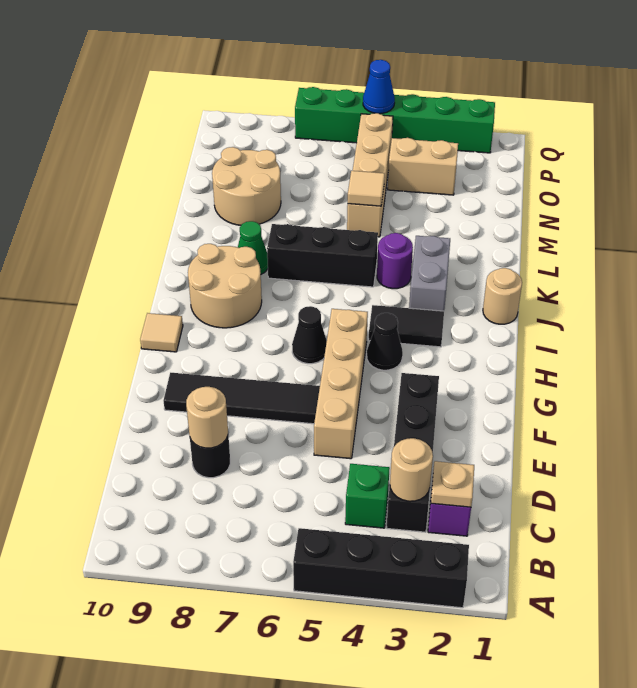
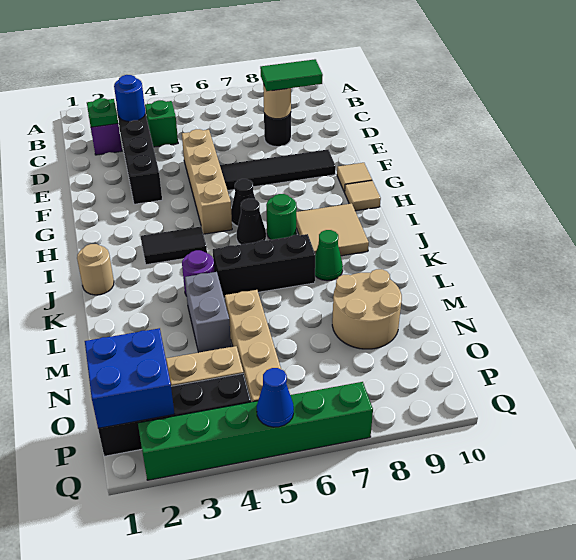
black 1x4 brick [293,528,469,608] -> black 1x4 brick moved to [98,373,251,456]
tan 1x1 plate [431,461,474,507] -> green 1x1 plate [87,98,118,127]
tan 1x1 round brick [390,438,433,501] -> blue 1x1 round brick [114,75,145,122]
none -> green 1x2 tile [260,59,323,91]
black 1x1 cone [367,313,403,370] -> black 1x1 cone moved to [236,198,266,245]
none -> green 1x1 round brick [266,194,297,240]
tan 2x2 round brick [188,244,262,328] -> tan 2x2 tile [296,203,369,256]
grey 1x2 brick [409,236,450,311] -> grey 1x2 brick moved to [185,272,231,353]
tan 1x1 tile [348,171,385,206] -> tan 1x1 tile moved to [337,163,372,192]
none -> blue 2x2 brick [85,328,174,428]

